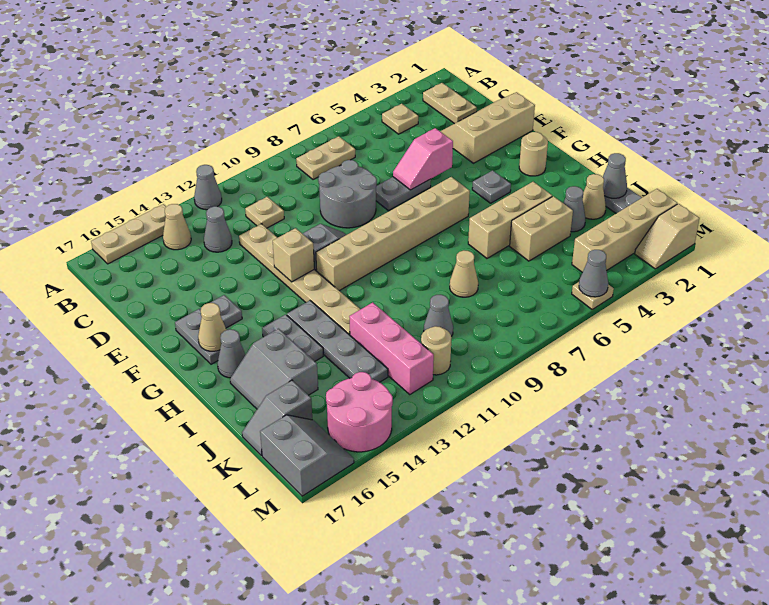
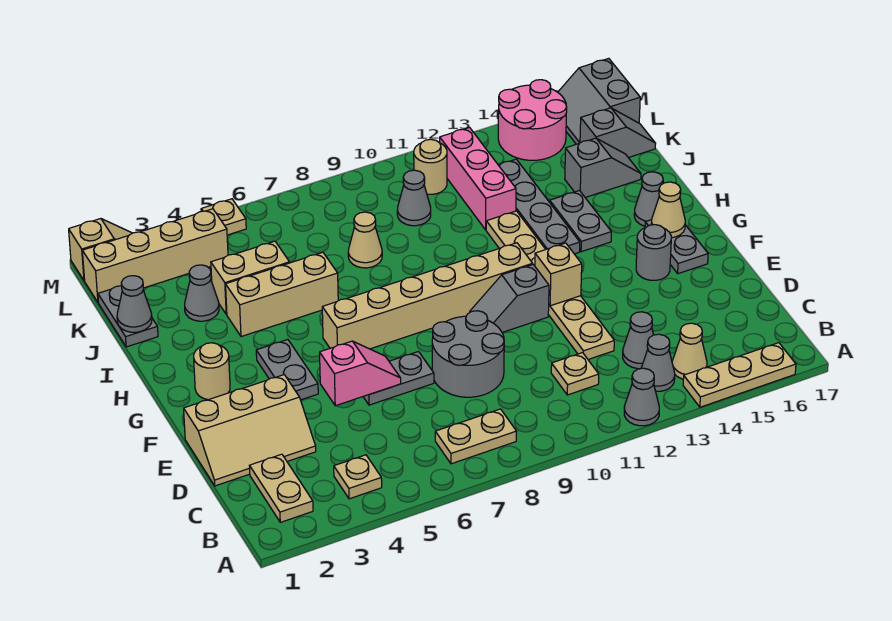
grey 1x1 plate [200,295,242,328] -> grey 1x1 round brick [636,225,671,280]
grey 1x1 plate [472,170,511,203] -> grey 1x2 plate [256,340,318,400]
grey 2x2 slope [230,329,318,409] -> grey 1x2 slope [565,138,641,197]
tan 1x1 cone [583,174,606,219] -> none
grey 1x1 cone [579,250,608,297] -> grey 1x1 cone moved to [641,334,675,391]

